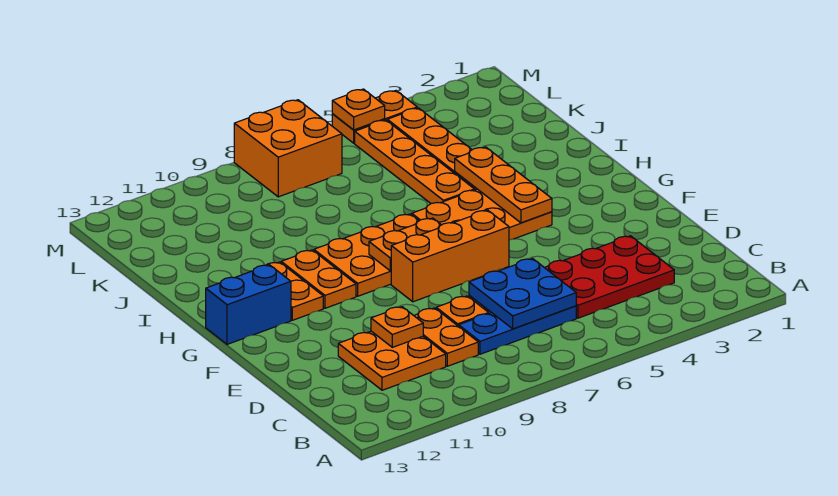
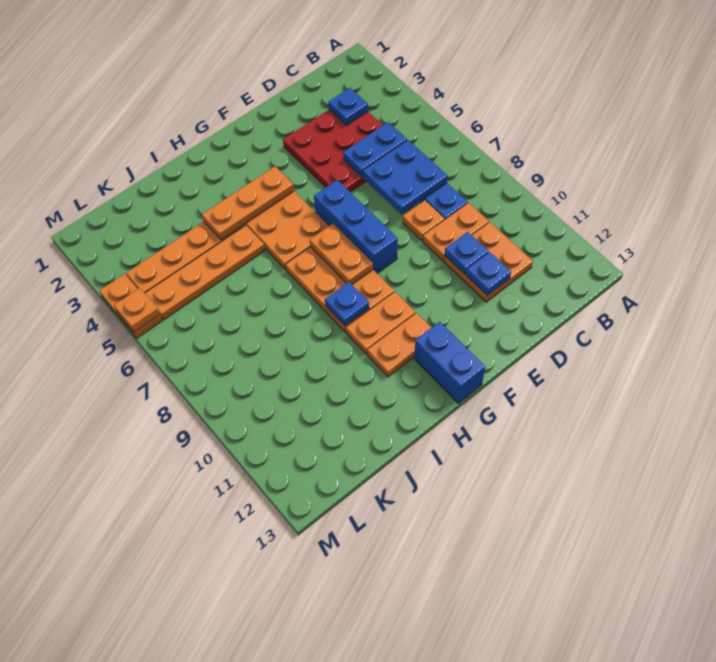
red 2x3 plate [544,236,674,318] -> red 3x3 plate [283,110,383,192]
none -> blue 1x1 plate [329,88,368,125]
none -> blue 1x2 plate [343,122,407,177]
orange 1x1 plate [371,307,423,347] -> blue 1x1 plate [445,232,489,274]
none -> blue 1x1 plate [466,252,511,295]
orange 1x3 brick [391,210,509,302] -> blue 1x3 brick [314,180,398,273]
none -> blue 1x1 plate [325,282,369,326]
orange 2x2 brick [234,100,342,197] -> none

